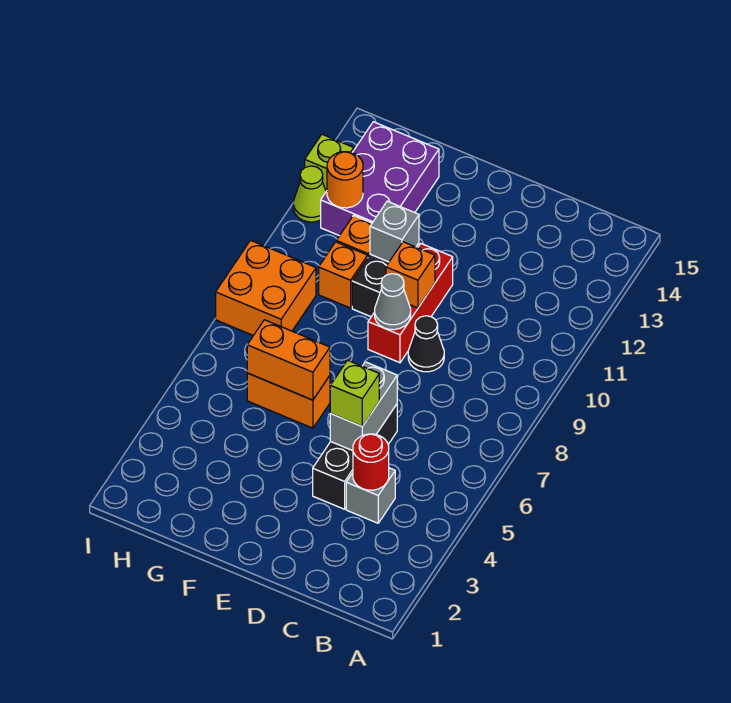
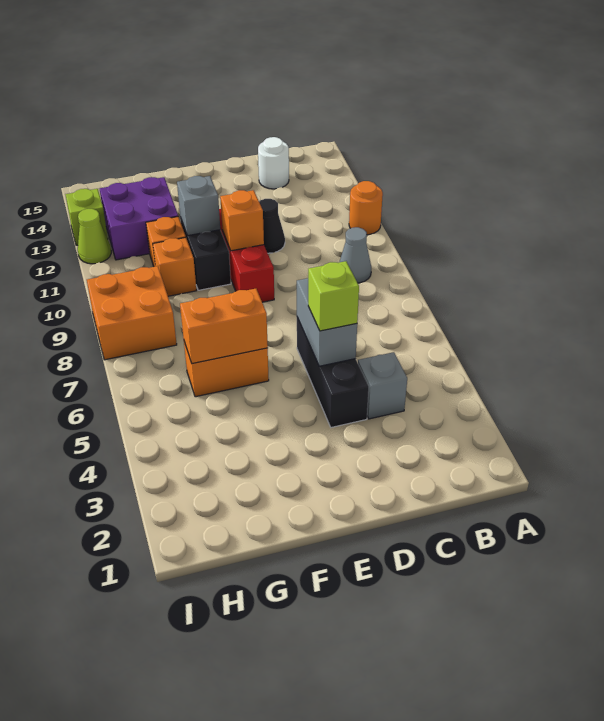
red 1x1 round brick [353,434,389,490] -> none
none -> white 1x1 round brick [258,137,289,189]
black 1x1 cone [408,316,444,372] -> black 1x1 cone moved to [259,199,285,253]
grey 1x1 cone [375,274,411,330] -> grey 1x1 cone moved to [340,227,371,283]
purple 2x3 brick [321,122,439,236] -> purple 2x2 brick [100,177,178,260]
orange 1x1 round brick [327,152,363,208] -> orange 1x1 round brick moved to [349,181,383,235]

